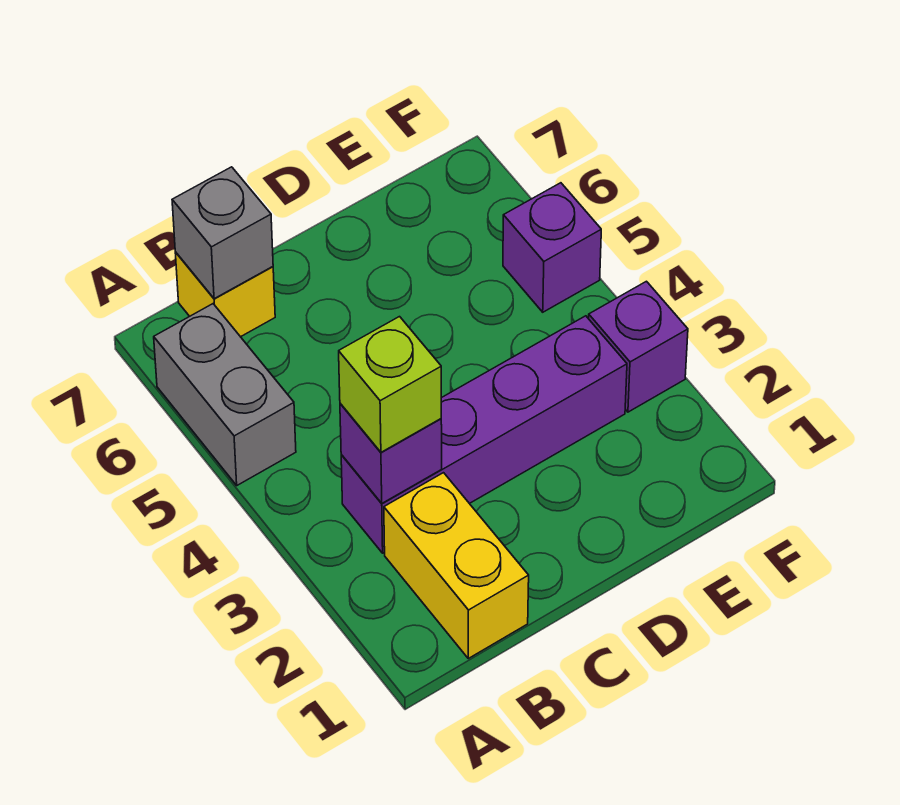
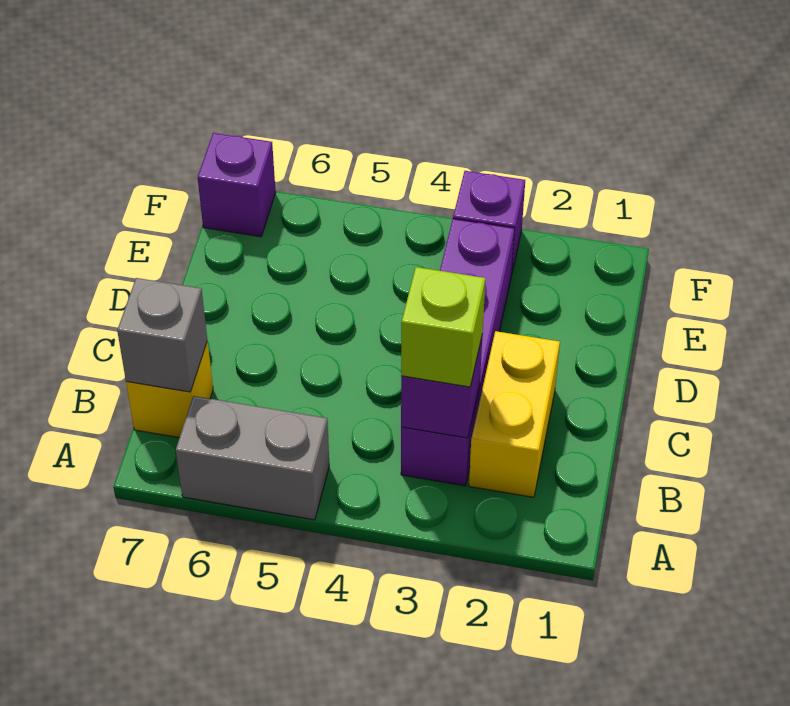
yellow 1x2 brick [384,473,529,658] -> yellow 1x2 brick turned to [469,331,560,497]
purple 1x1 brick [503,183,601,312] -> purple 1x1 brick moved to [198,133,276,237]

